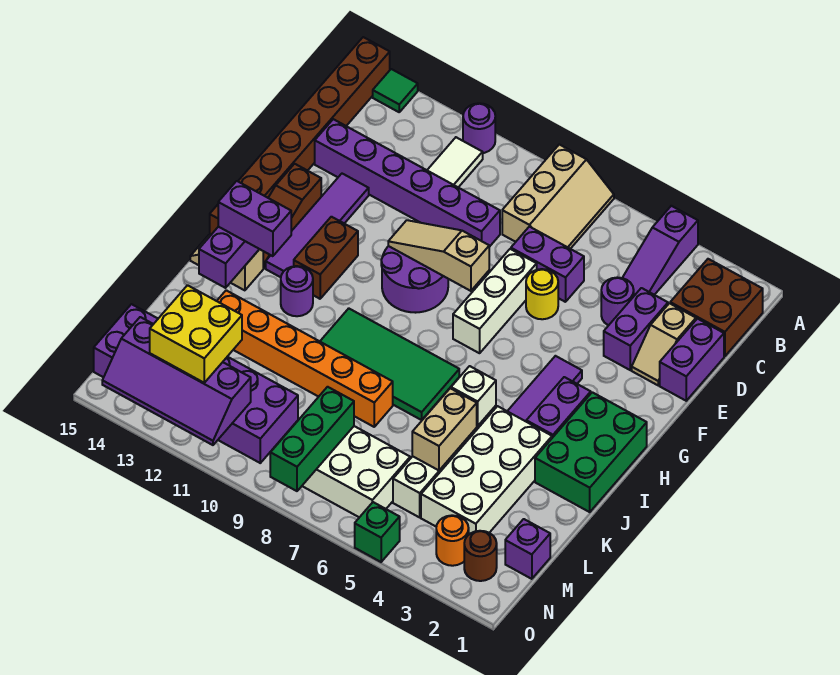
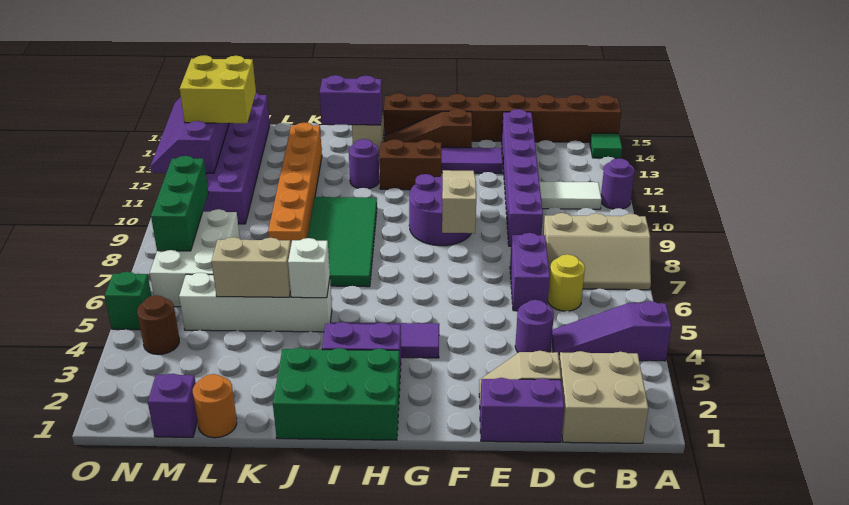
brown 2x2 brick [670,259,763,356] -> tan 2x2 brick [559,351,648,443]
purple 1x2 brick [604,288,668,370] -> none
yellow 1x1 round brick [526,269,558,319] -> yellow 1x1 round brick moved to [548,254,585,311]
white 1x3 brick [453,249,537,353] -> none
purple 1x2 brick [218,181,291,256] -> none
white 2x4 brick [421,406,552,534] -> none
green 1x3 brick [270,387,354,491] -> green 1x3 brick turned to [151,156,208,251]
brown 1x1 round brick [464,531,497,581] -> brown 1x1 round brick moved to [137,295,179,355]
orange 1x1 round brick [436,515,469,566] -> orange 1x1 round brick moved to [193,374,237,438]

